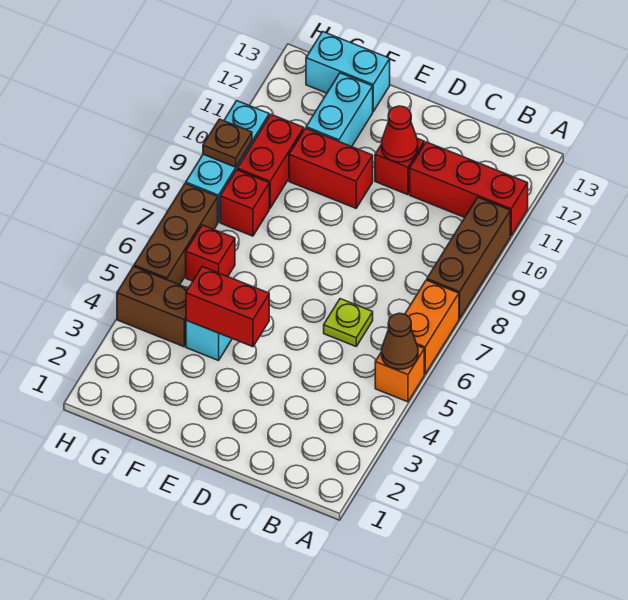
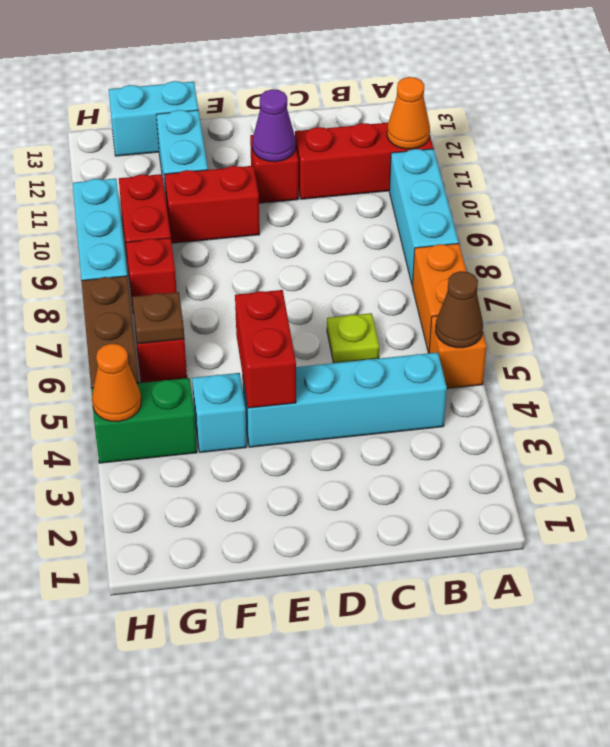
brown 1x3 brick [427,197,510,319] -> cyan 1x3 brick [389,149,459,285]
none -> orange 1x1 cone [387,77,430,149]
none -> cyan 1x4 brick [242,352,447,447]
red 1x1 cone [382,106,418,162] -> purple 1x1 cone [253,89,296,162]
red 1x2 brick [186,267,269,347] -> red 1x2 brick turned to [235,290,296,408]
brown 1x2 brick [117,267,188,347] -> green 1x2 brick [91,378,197,463]
none -> orange 1x1 cone [92,344,141,422]
brown 1x1 plate [203,119,252,167] -> brown 1x1 plate moved to [132,292,184,344]

